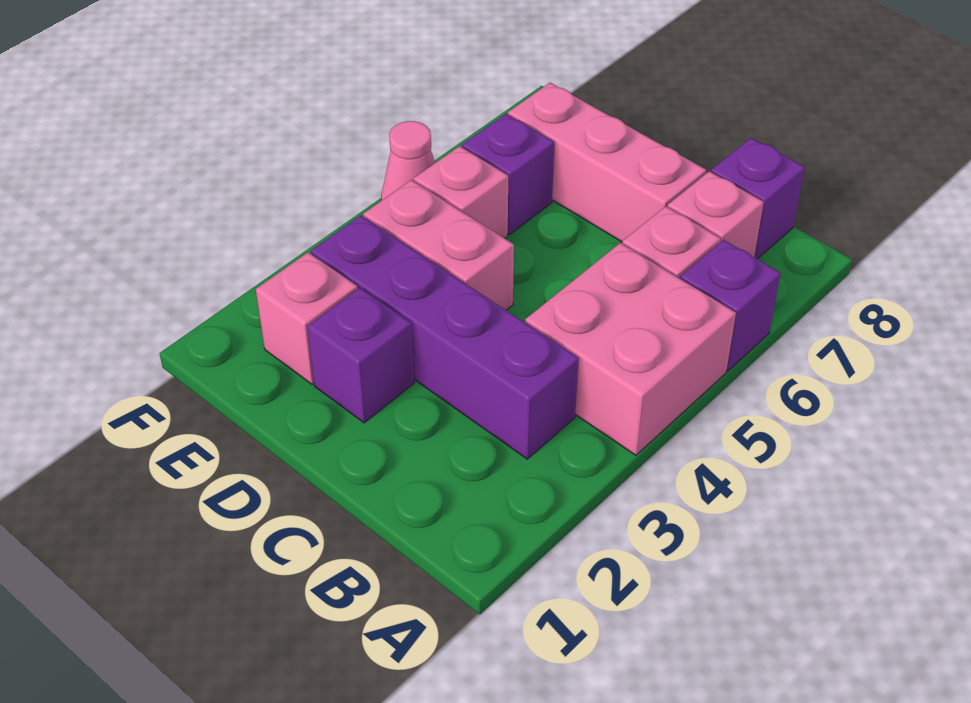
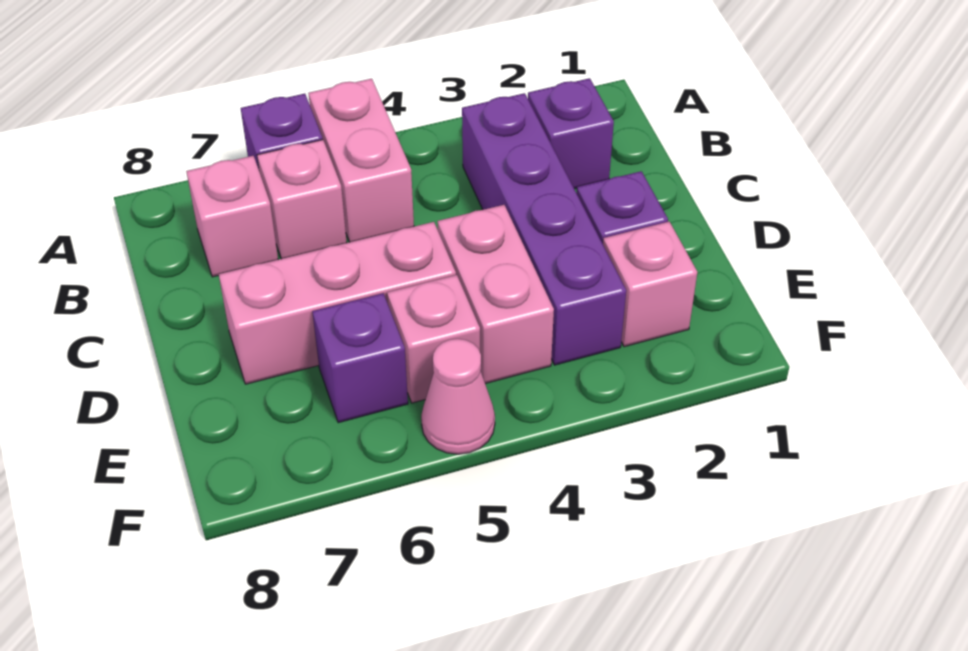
pink 2x2 brick [525,243,736,455] -> pink 1x2 brick [309,79,414,242]
purple 1x1 brick [711,138,805,259] -> purple 1x1 brick moved to [528,78,614,189]
pink 1x3 brick [508,83,706,242] -> pink 1x3 brick turned to [219,222,456,384]

